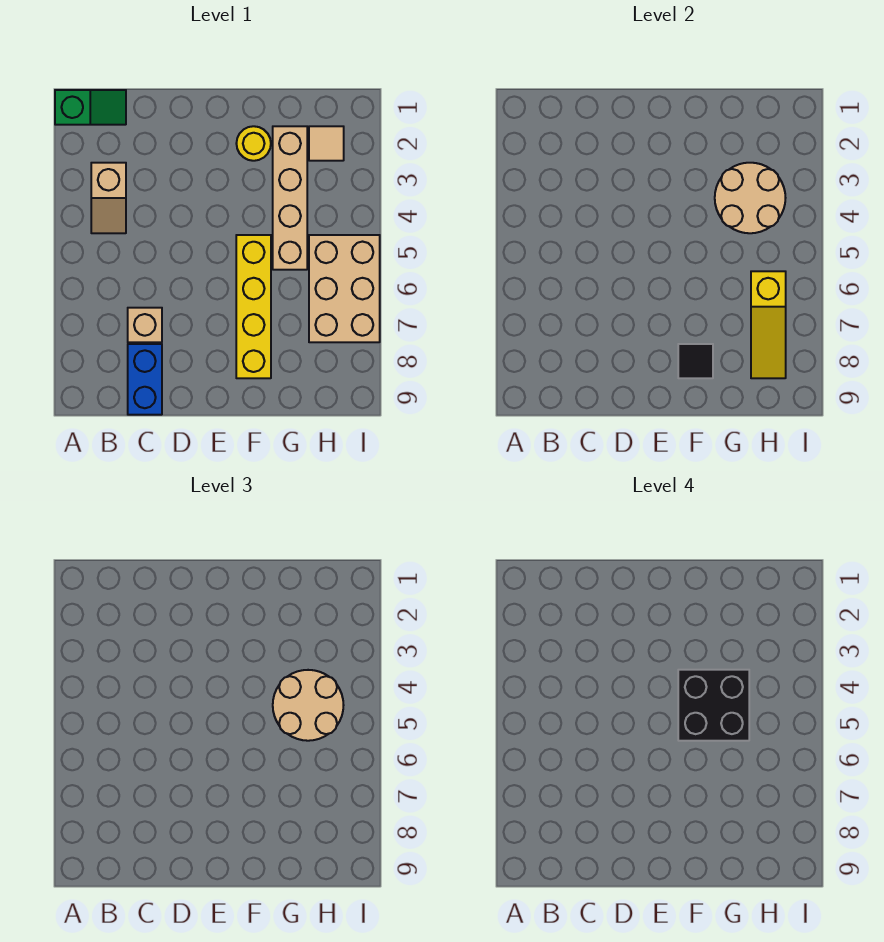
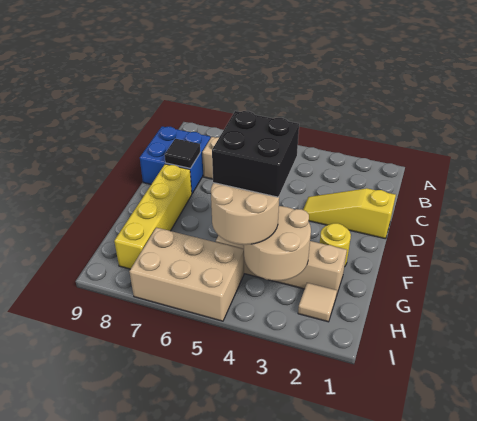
green 1x2 slope [55,90,126,125] -> none
tan 1x2 slope [91,163,126,233] -> none
blue 1x2 brick [128,344,162,415] -> blue 2x2 brick [140,126,210,193]
yellow 1x4 brick [236,235,271,378] -> yellow 1x4 brick turned to [114,164,192,269]
black 1x1 tile [678,344,713,378] -> black 1x1 tile moved to [165,139,200,168]
yellow 1x3 slope [751,271,786,378] -> yellow 1x3 slope moved to [303,188,396,239]

